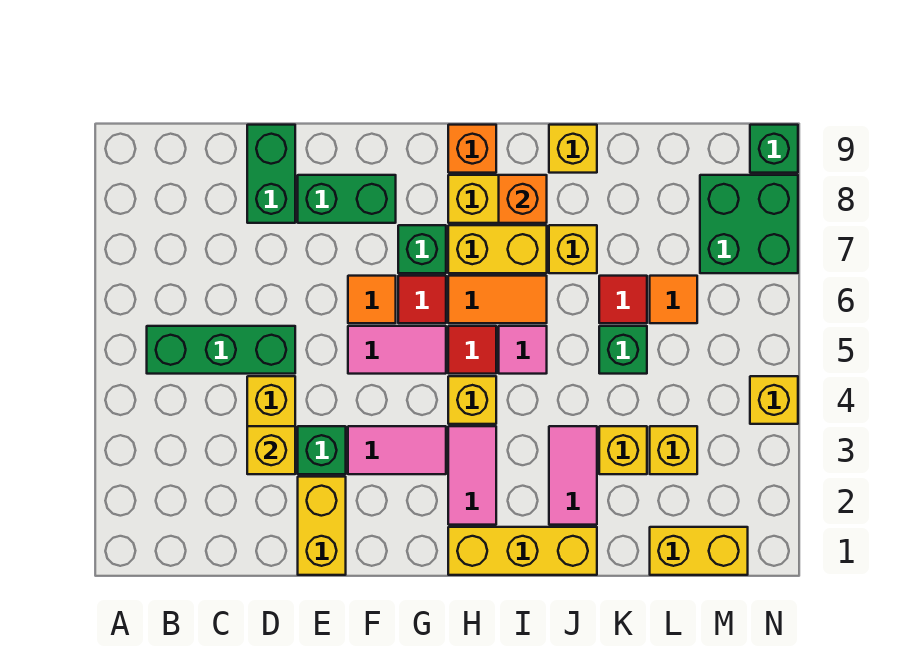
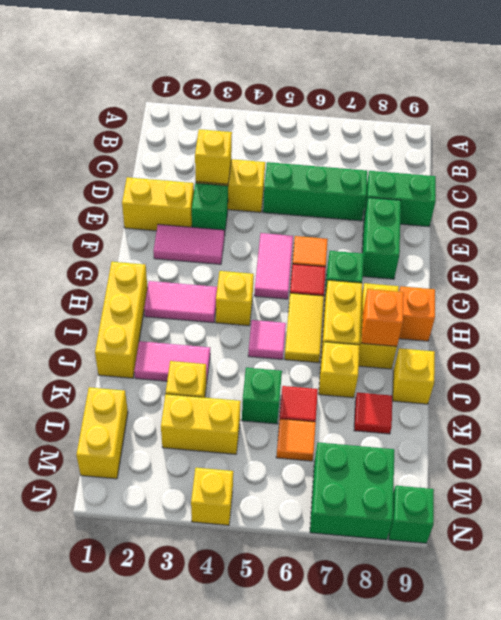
green 1x3 brick [147,326,295,374] -> green 1x3 brick turned to [263,162,367,221]
pink 1x2 tile [348,426,446,474] -> pink 1x2 tile turned to [153,224,225,264]
red 1x1 tile [448,326,496,374] -> red 1x1 tile moved to [354,392,393,434]
orange 1x2 tile [448,276,547,323] -> yellow 1x2 tile [285,293,324,363]
yellow 1x1 brick [650,426,697,474] -> yellow 1x2 brick [161,394,241,454]

